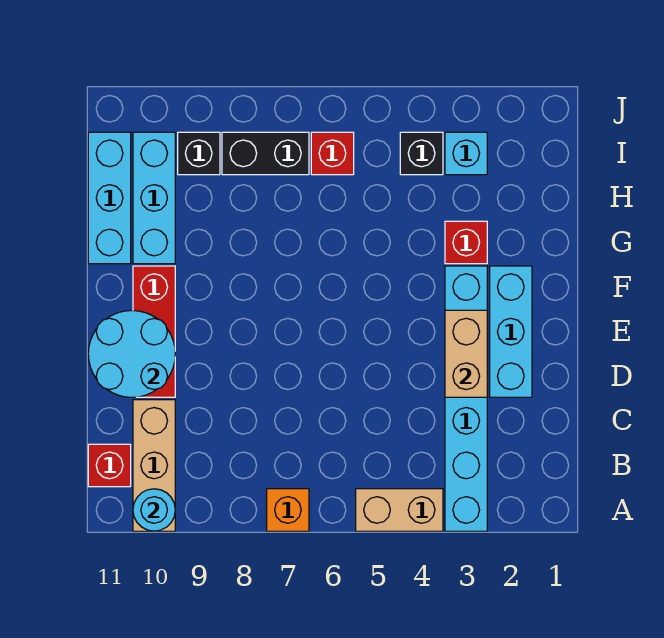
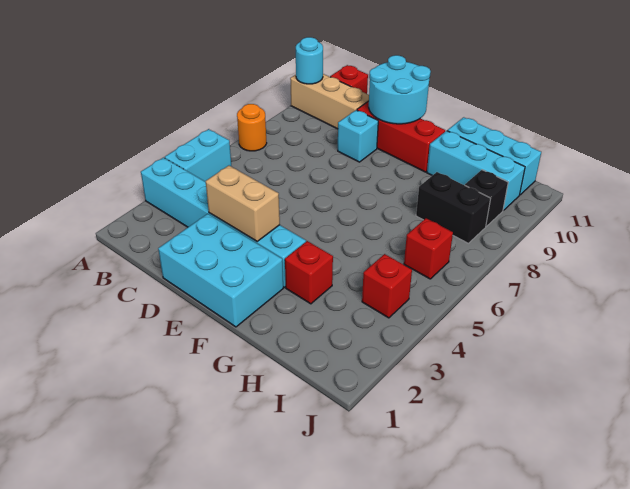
tan 1x2 brick [356,489,443,531] -> cyan 1x2 brick [165,129,231,182]
orange 1x1 brick [267,489,309,531] -> orange 1x1 round brick [237,104,267,151]
cyan 1x3 brick [490,266,532,397] -> cyan 2x3 brick [158,214,283,327]
cyan 1x1 brick [445,132,487,175] -> cyan 1x1 brick moved to [338,110,378,162]
black 1x1 brick [400,132,443,175] -> red 1x1 brick [362,254,412,318]
black 1x2 brick [222,132,309,175] -> black 1x2 brick turned to [416,172,491,243]

